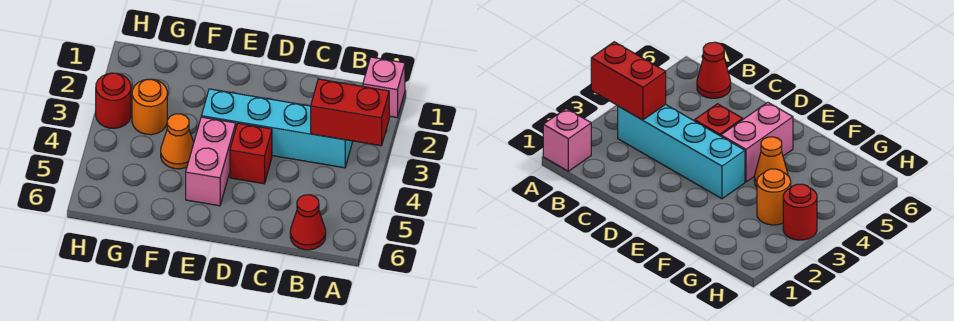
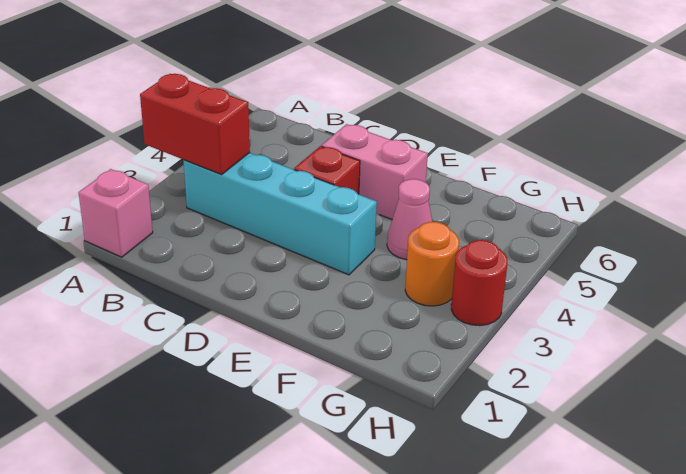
red 1x1 cone [290,195,326,250] -> none
pink 1x2 brick [186,117,236,206] -> pink 1x2 brick turned to [322,124,428,219]
orange 1x1 cone [161,114,194,169] -> pink 1x1 cone [387,179,432,260]

